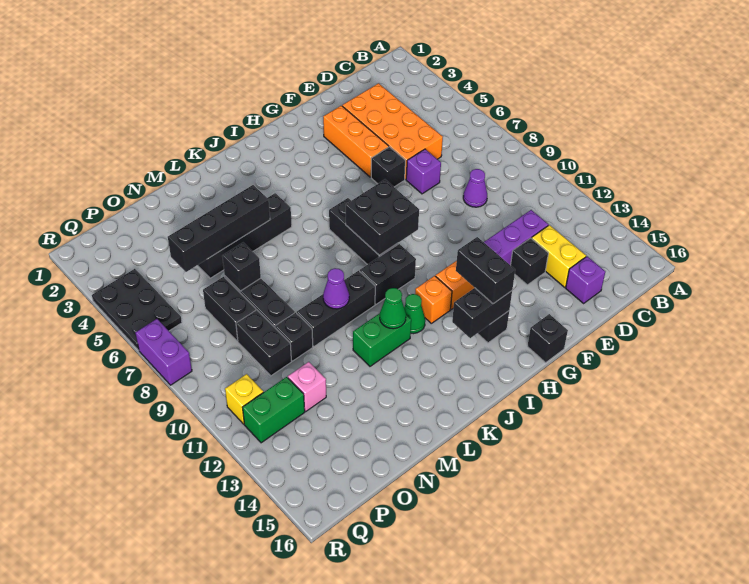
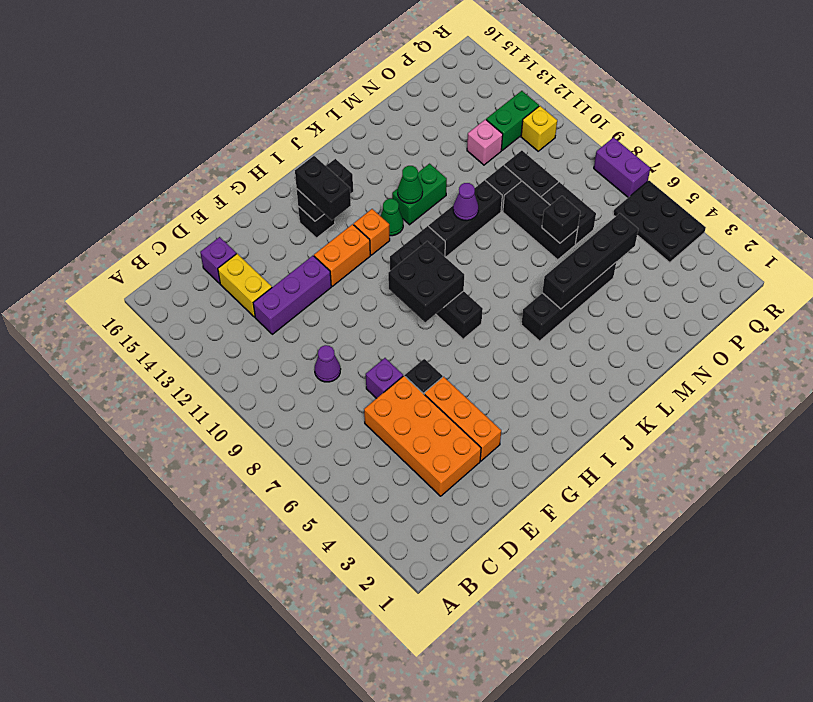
black 1x1 brick [511,238,548,285] -> none
black 1x1 brick [527,314,568,363] -> none

